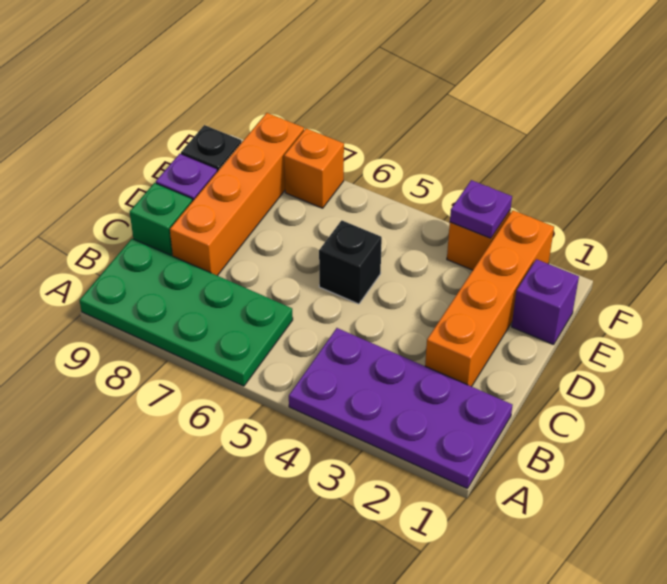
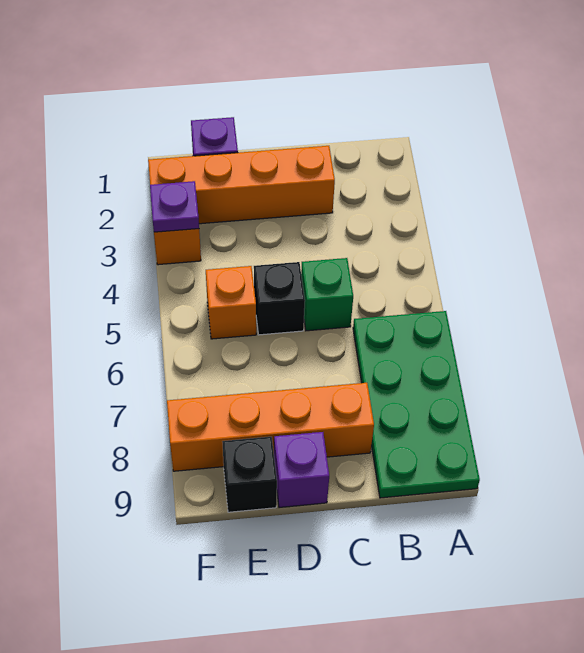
purple 2x4 plate [289,328,513,489] -> none
green 1x1 brick [130,183,193,256] -> green 1x1 brick moved to [301,258,353,331]
orange 1x1 brick [284,128,344,208] -> orange 1x1 brick moved to [206,266,256,339]

